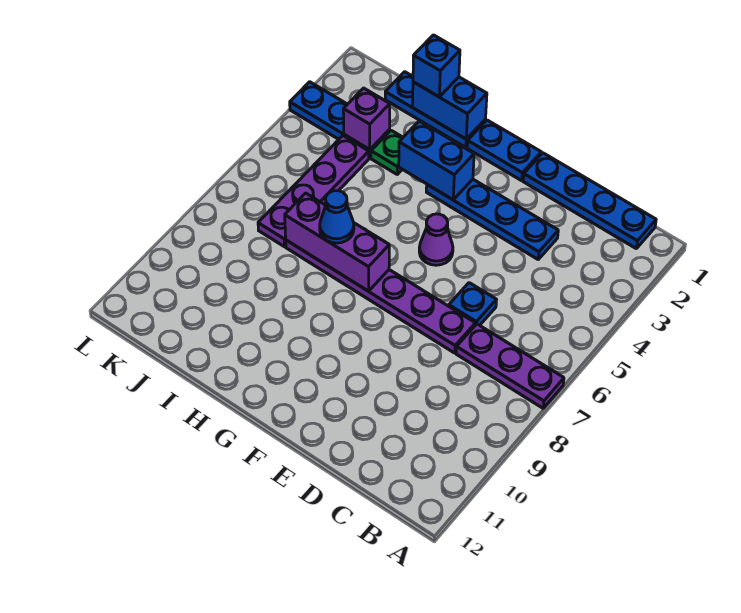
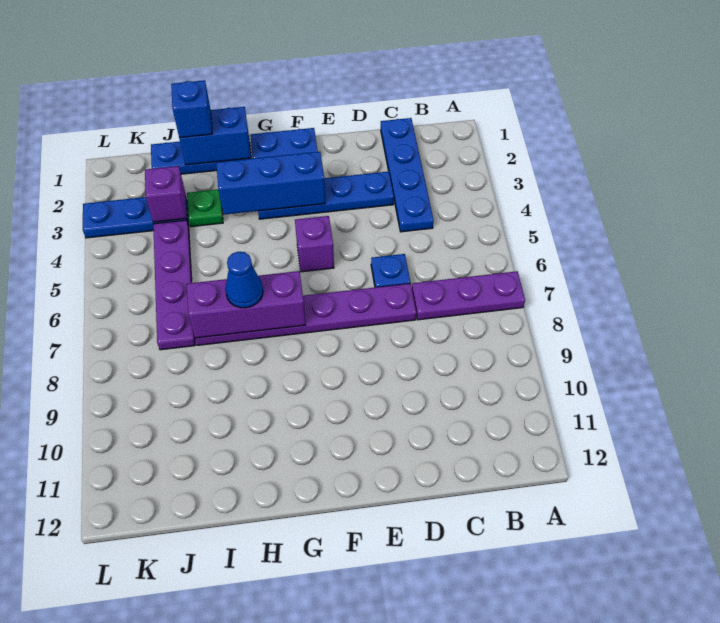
blue 1x4 plate [523,153,656,249] -> blue 1x4 plate turned to [381,118,434,232]
purple 1x1 cone [419,214,453,265] -> purple 1x1 brick [295,216,334,272]
blue 1x2 brick [399,121,474,200] -> blue 1x3 brick [216,152,325,215]

